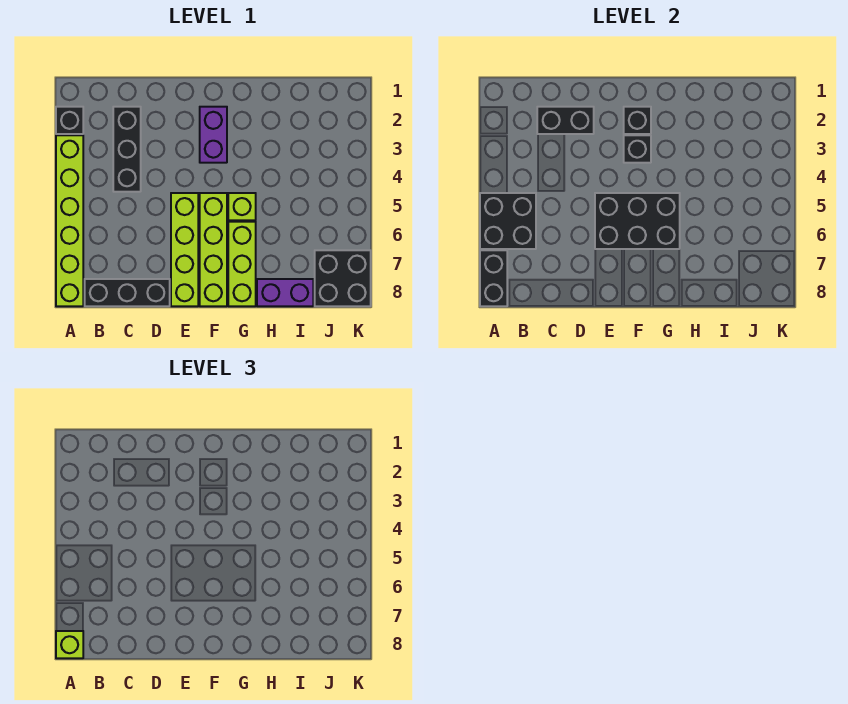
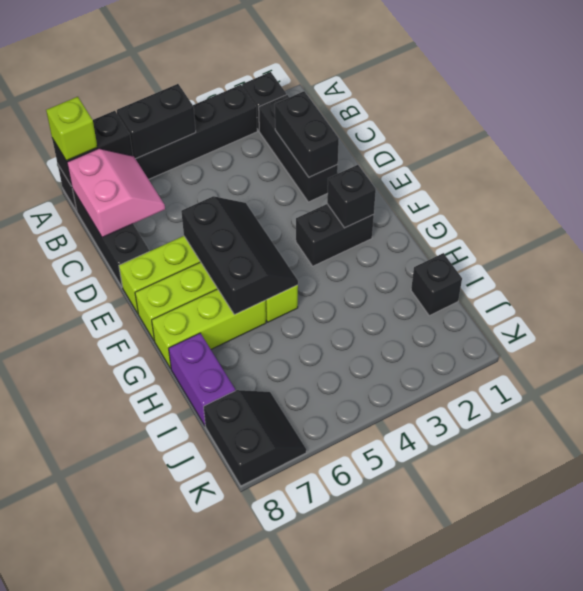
lime 1x6 brick [56,135,83,306] -> black 1x6 brick [58,85,257,211]
black 2x2 brick [480,193,536,249] -> black 1x2 brick [117,84,196,159]
none -> pink 2x2 slope [67,149,165,237]
black 1x3 brick [113,107,141,192] -> black 1x3 brick turned to [259,95,338,202]
black 2x3 brick [595,193,680,249] -> black 2x3 slope [181,196,298,315]
purple 1x2 brick [200,107,227,163] -> black 1x2 brick [296,204,374,266]
black 1x1 brick [624,135,651,163] -> black 1x1 brick moved to [411,253,462,316]
black 2x2 brick [315,250,371,306] -> black 2x2 slope [204,390,306,486]

